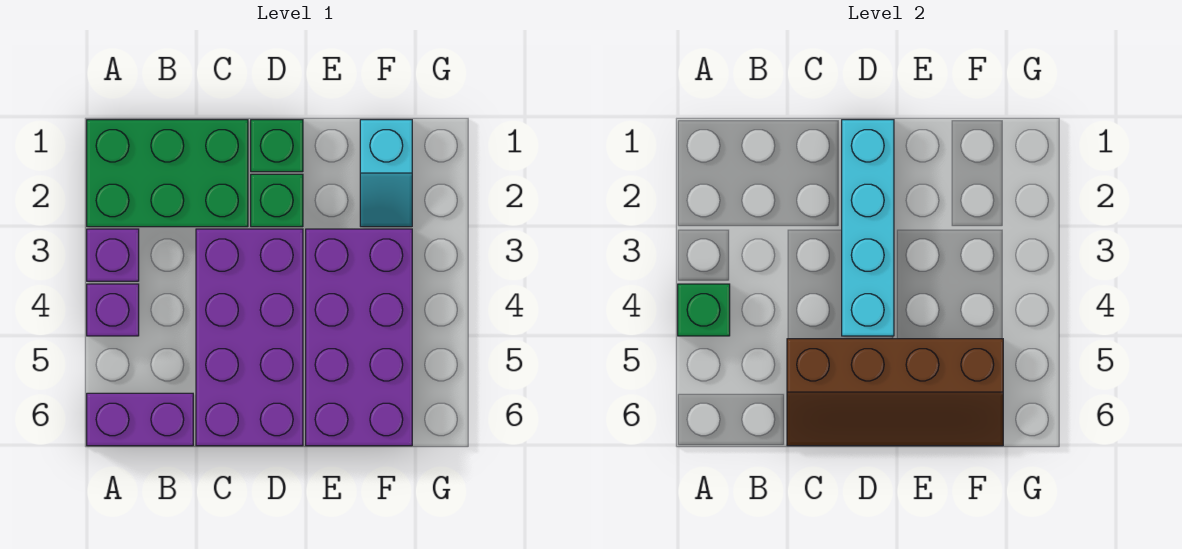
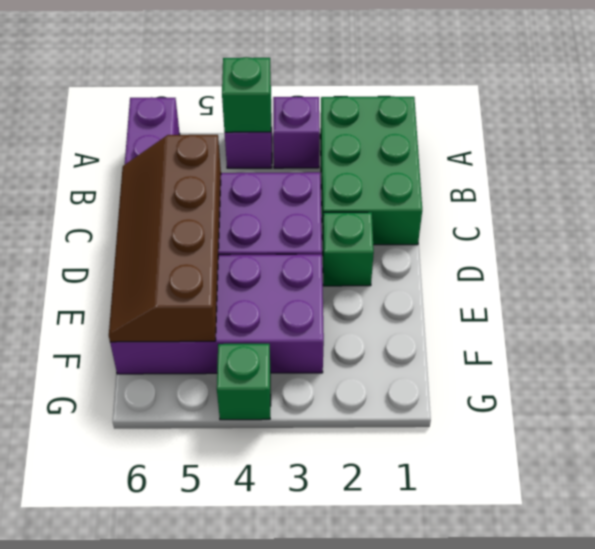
green 1x1 brick [251,120,303,172] -> green 1x1 brick moved to [217,344,271,420]
cyan 1x4 brick [842,120,894,336] -> none
cyan 1x2 slope [360,120,412,227] -> none

